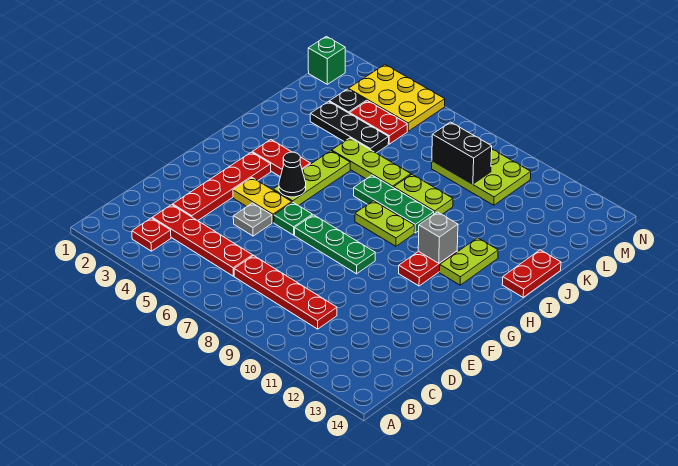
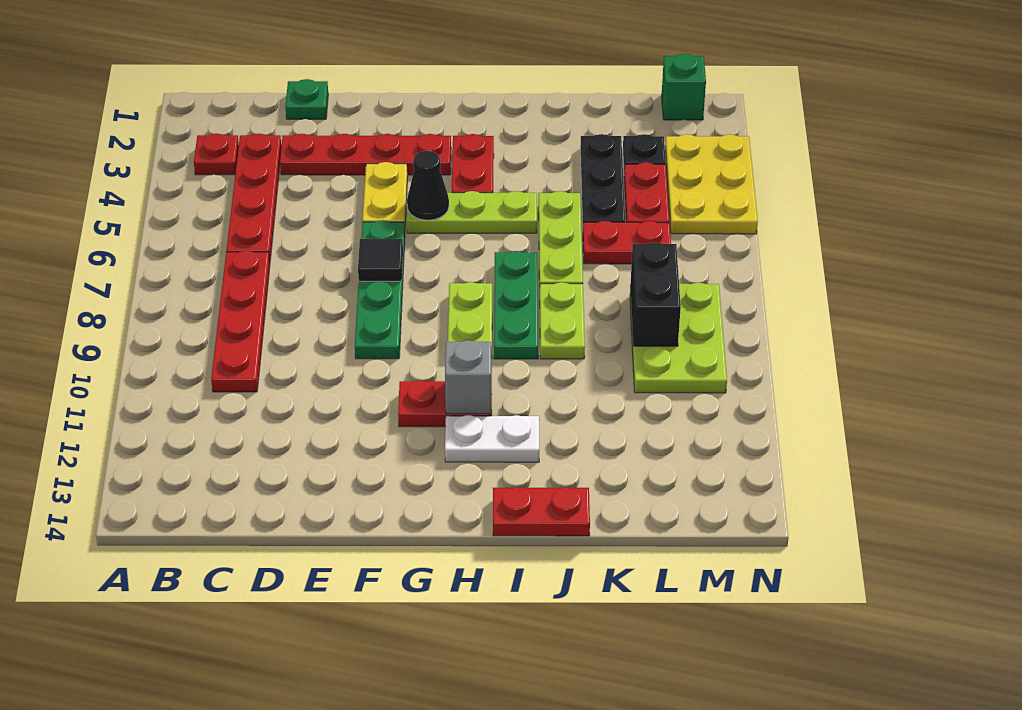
none -> green 1x1 plate [285,79,328,119]
grey 1x1 plate [233,203,272,236] -> none
none -> black 1x1 tile [358,239,403,281]
lime 1x2 plate [440,238,498,285] -> white 1x2 plate [445,415,539,462]
none -> red 1x2 plate [583,221,671,264]

